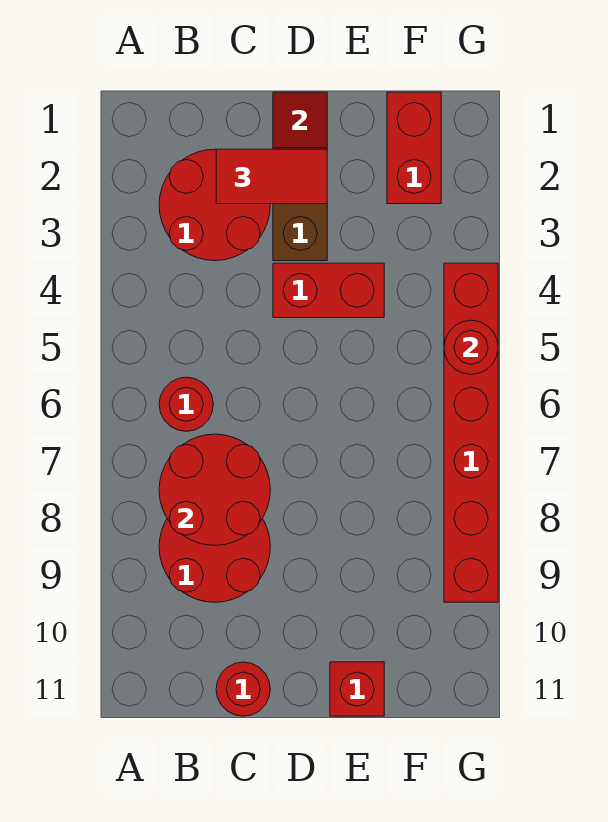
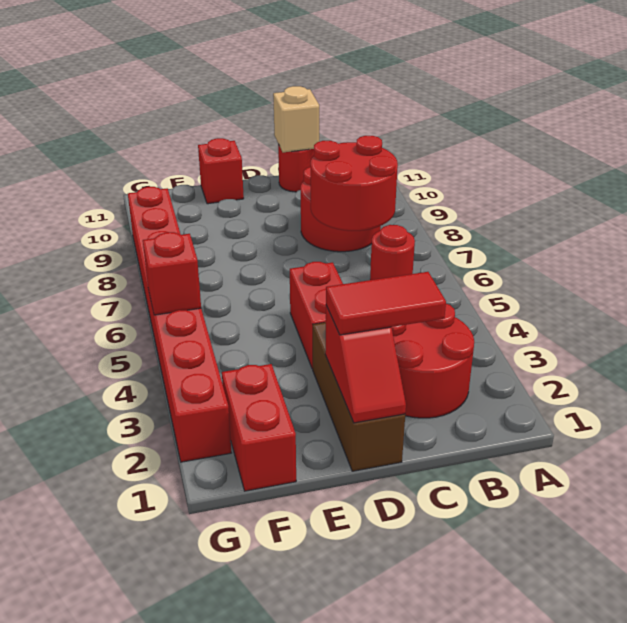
none -> tan 1x1 brick [273,86,319,152]
red 1x2 brick [273,263,384,318] -> red 1x2 brick turned to [290,262,343,369]
red 1x6 brick [444,263,498,602] -> red 1x8 brick [128,187,232,462]
red 1x1 round brick [444,320,498,374] -> red 1x1 brick [143,232,201,315]

